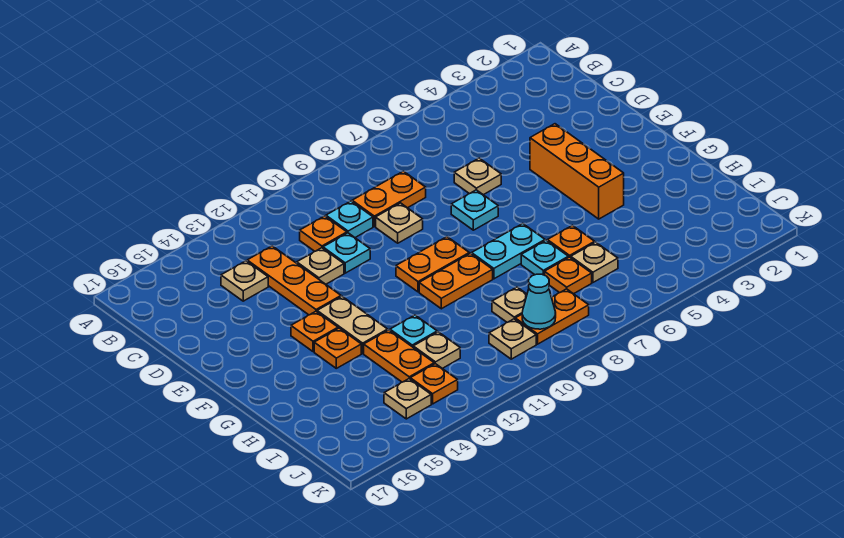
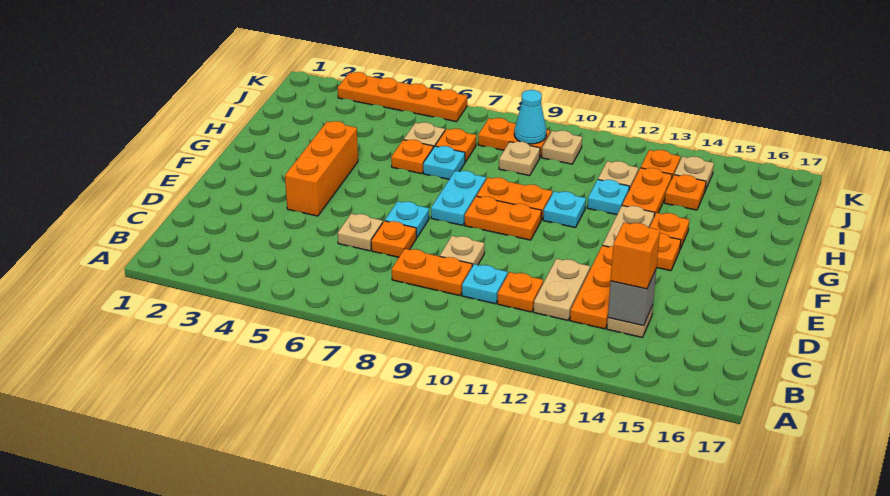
none -> grey 1x1 brick [608,270,656,326]
none -> orange 1x1 brick [611,223,660,289]
none -> orange 1x1 plate [371,221,416,257]
cyan 1x1 plate [323,233,370,273] -> cyan 1x1 plate moved to [543,191,586,228]
tan 1x1 plate [297,248,344,284] -> tan 1x2 plate [534,259,590,320]
cyan 1x2 plate [472,224,545,279] -> cyan 1x2 plate turned to [431,171,486,225]
none -> orange 1x1 plate [665,175,706,210]
none -> orange 1x4 plate [338,72,467,122]

